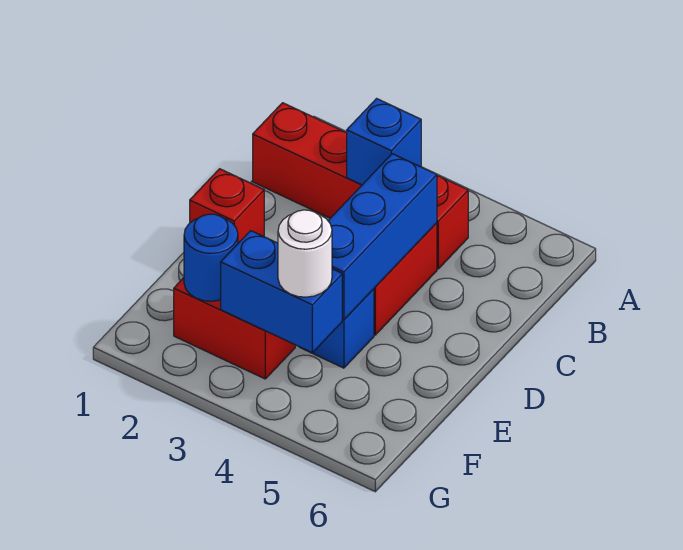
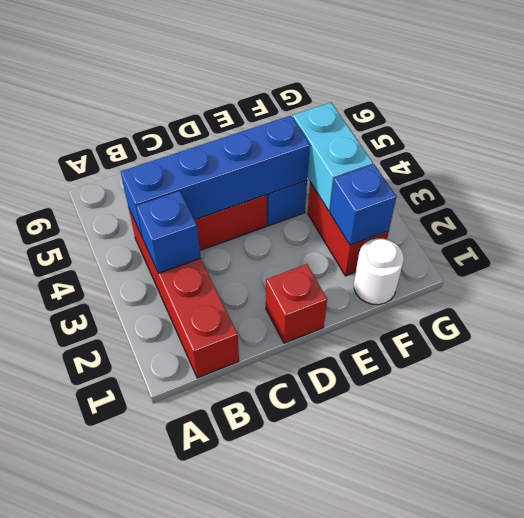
blue 1x3 brick [328,154,437,320] -> blue 1x4 brick [121,116,310,238]
blue 1x1 round brick [184,214,238,301] -> blue 1x1 brick [330,164,396,245]
blue 1x2 brick [221,231,342,353] -> cyan 1x2 brick [293,103,373,211]
white 1x1 round brick [278,210,332,297] -> white 1x1 round brick moved to [354,239,404,305]

